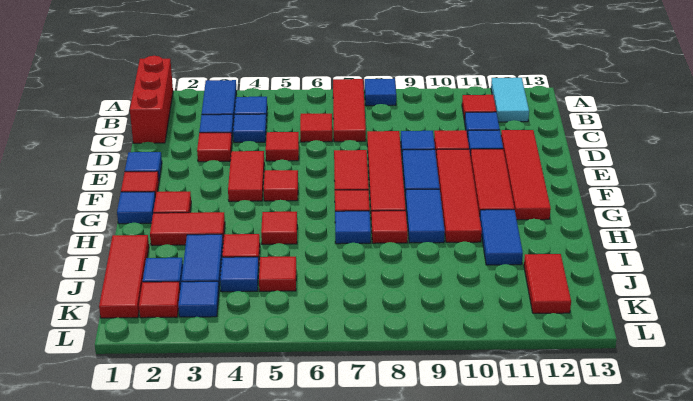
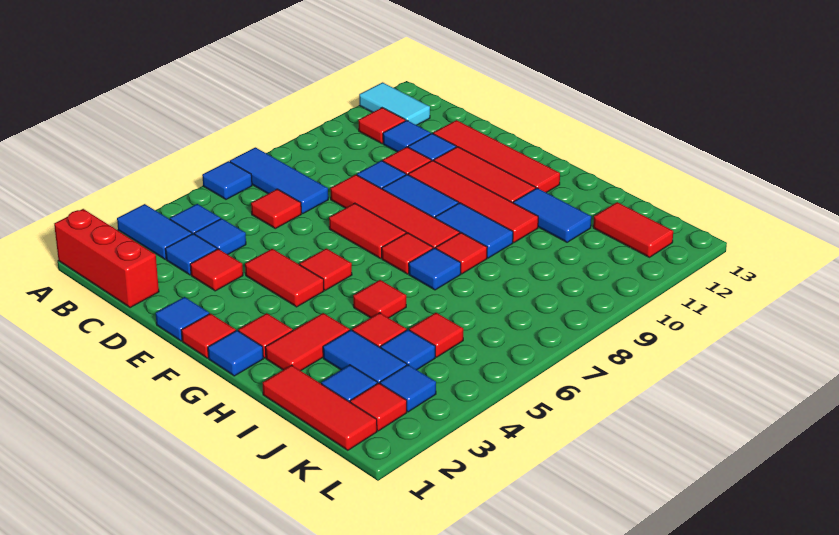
red 1x3 tile [333,79,366,142] -> blue 1x3 tile [230,147,328,214]
blue 1x1 tile [365,79,396,106] -> blue 1x1 tile moved to [202,161,252,199]
red 1x1 tile [266,132,299,161] -> none

